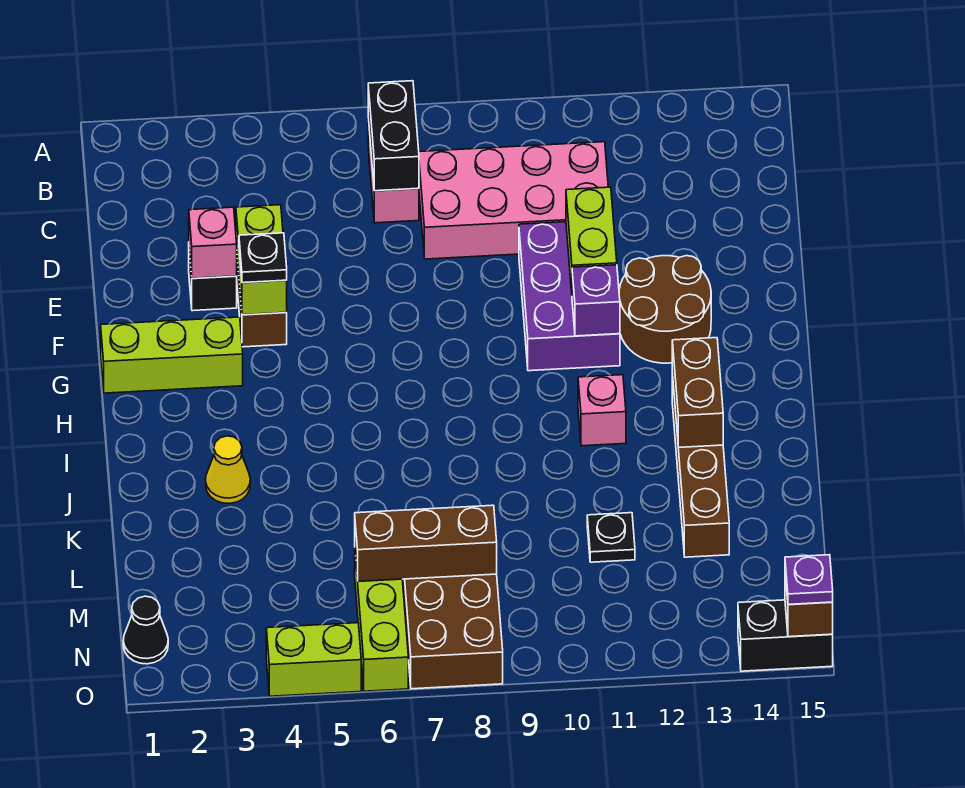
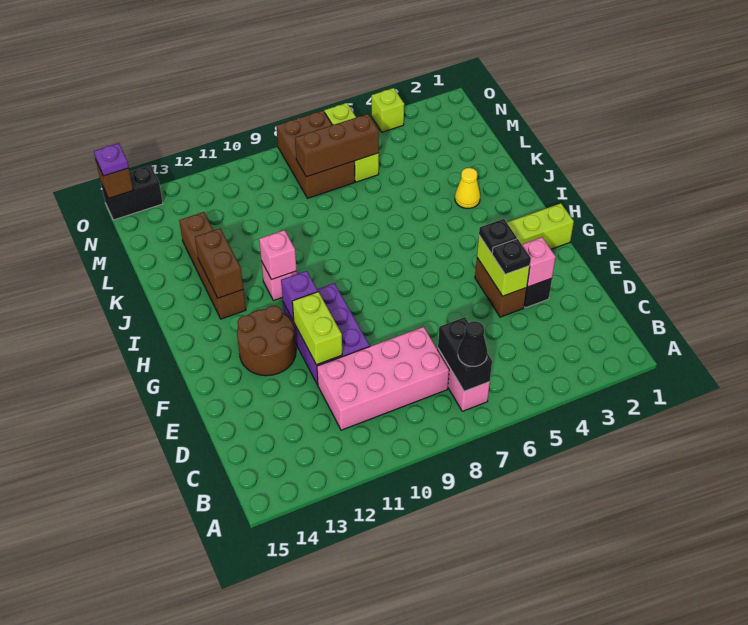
none -> pink 1x1 brick [259,230,297,280]
black 1x1 plate [587,513,635,562] -> black 1x1 plate moved to [492,239,531,274]
black 1x1 cone [123,596,168,664] -> black 1x1 cone moved to [458,321,487,366]
lime 1x2 brick [266,623,361,696] -> lime 1x1 brick [372,88,404,132]

